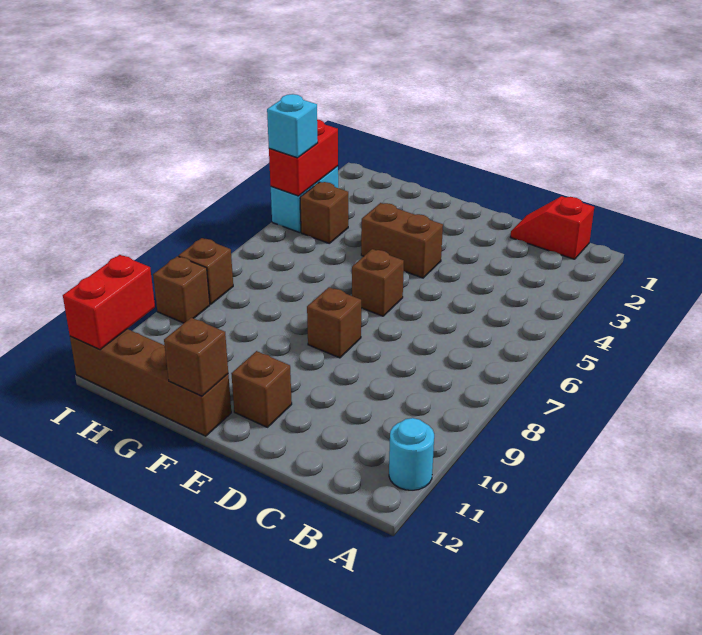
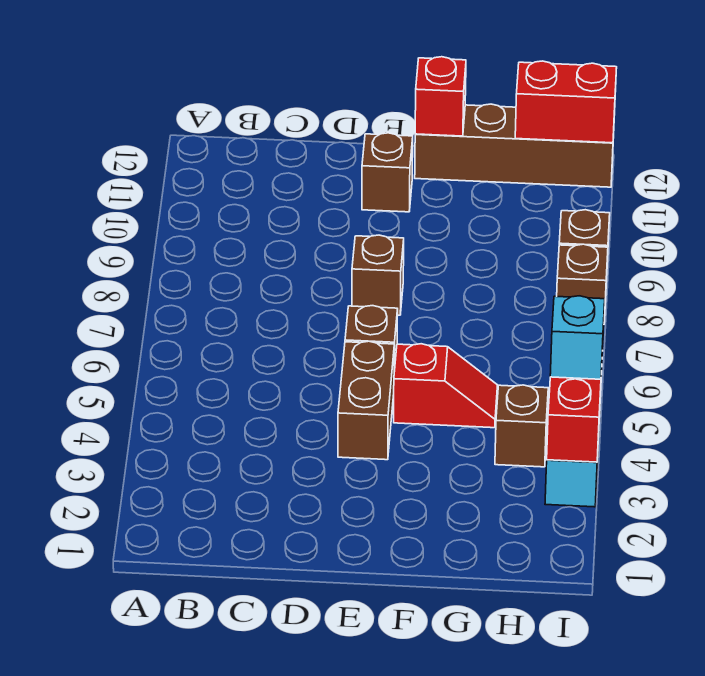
cyan 1x1 round brick [389,418,434,490] -> none
red 1x2 slope [511,196,594,259] -> red 1x2 slope moved to [394,344,498,428]
brown 1x2 brick [361,203,443,278] -> brown 1x2 brick turned to [338,341,394,460]
brown 1x1 brick [164,318,228,396] -> red 1x1 brick [415,57,466,136]
red 1x2 brick [63,255,155,350] -> red 1x2 brick turned to [515,61,617,143]

